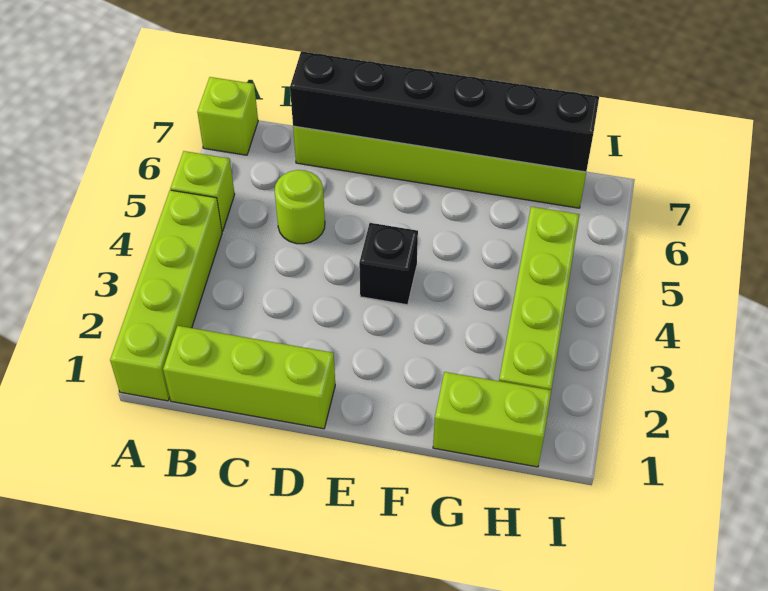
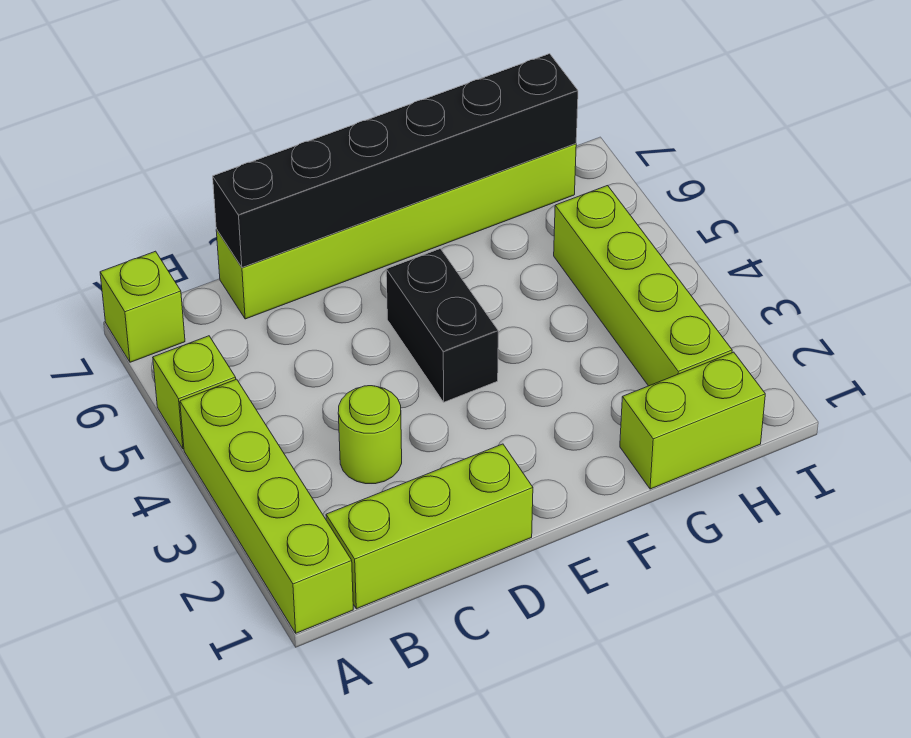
lime 1x1 round brick [275,170,325,244] -> lime 1x1 round brick moved to [338,386,402,484]
black 1x1 brick [359,223,418,305] -> black 1x2 brick [386,249,498,402]

